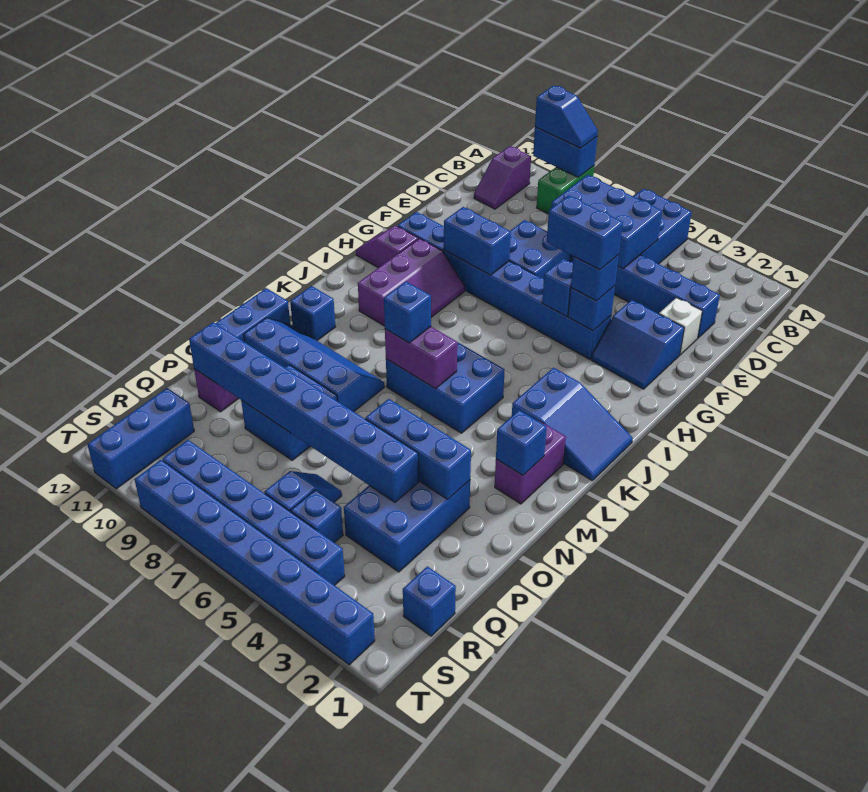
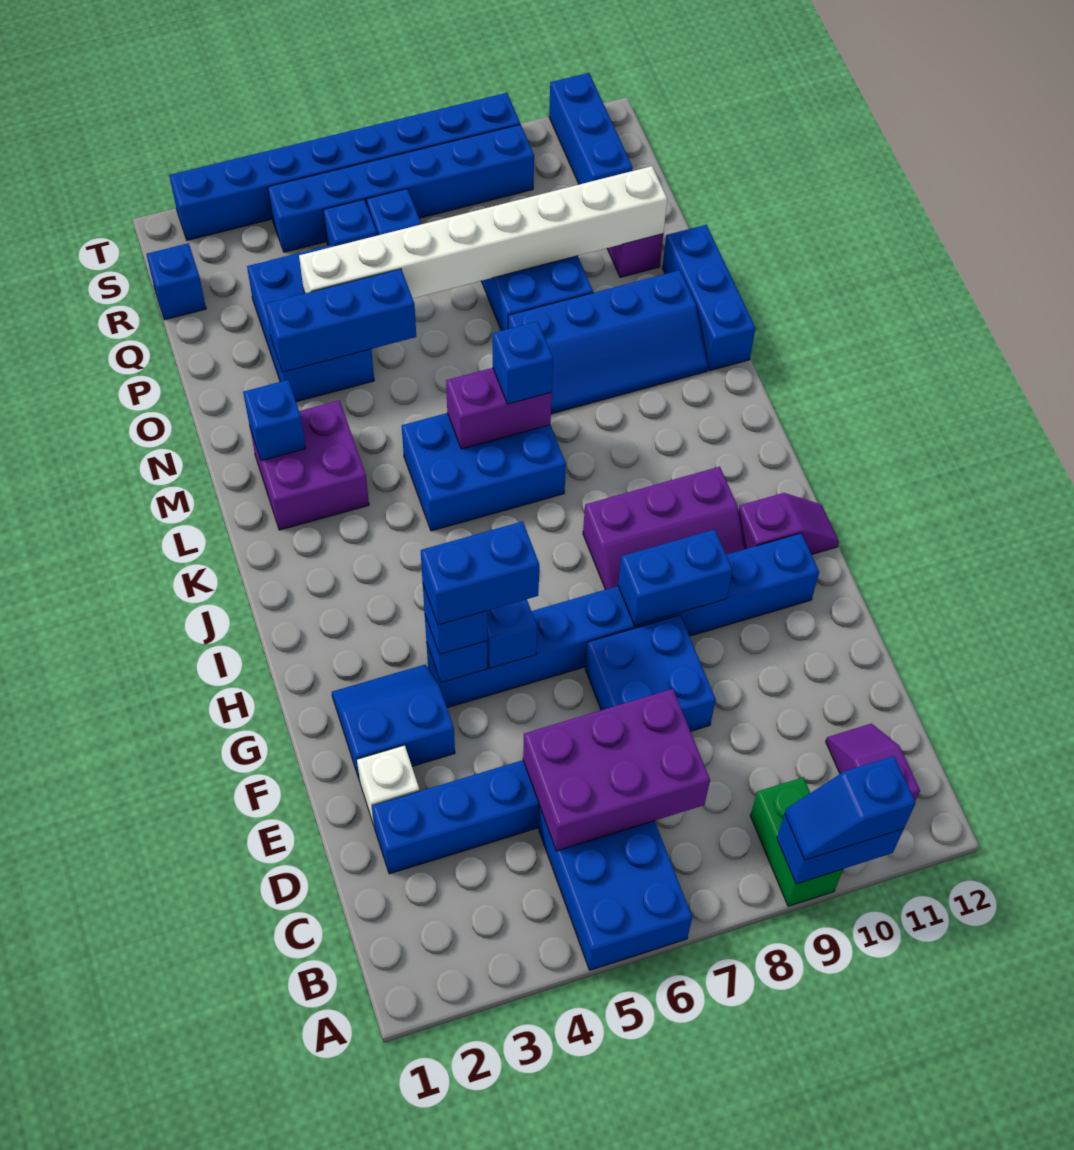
blue 2x3 brick [551,175,662,269] -> purple 2x3 brick [523,689,710,851]
purple 2x3 slope [358,238,465,326] -> purple 2x3 slope turned to [583,467,746,590]
blue 2x3 slope [512,368,633,480] -> none
purple 1x2 brick [495,421,566,504] -> purple 2x2 brick [250,400,369,530]
blue 1x1 brick [290,286,335,340] -> none
blue 1x8 brick [189,322,418,502] -> white 1x8 brick [299,166,667,298]

